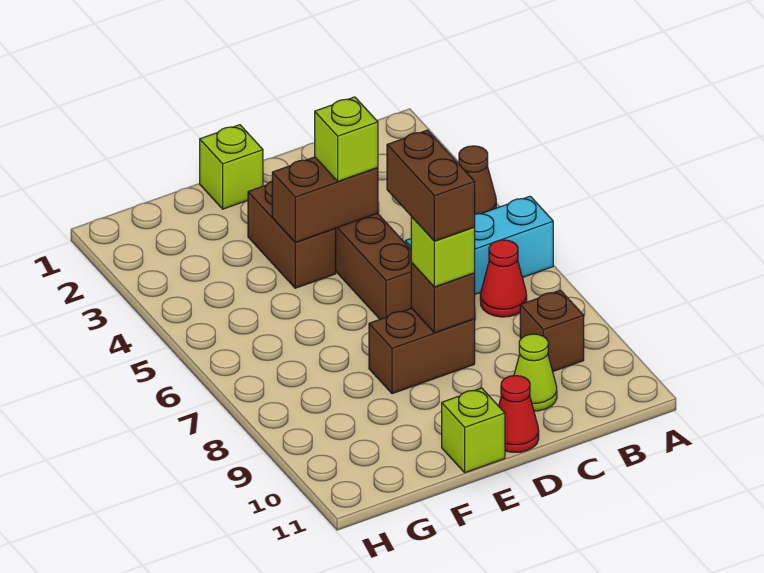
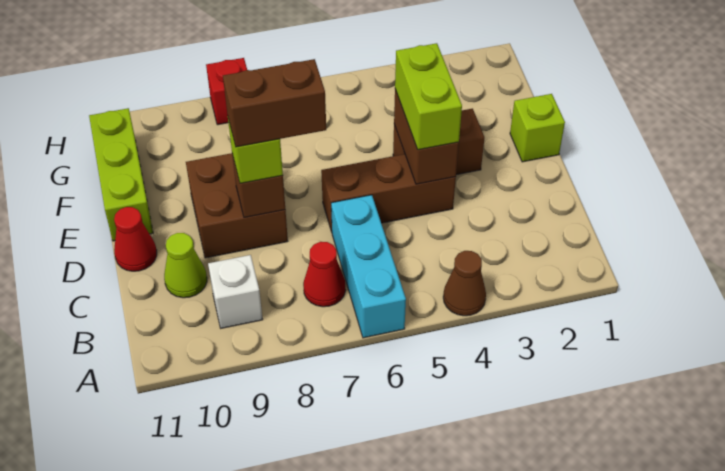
brown 1x1 brick [520,290,584,371] -> white 1x1 brick [208,255,263,328]
lime 1x1 brick [315,97,378,181] -> lime 1x2 brick [395,43,462,150]
brown 1x2 brick [369,308,475,394] -> brown 2x2 brick [186,153,288,258]
lime 1x1 brick [442,388,505,473] -> lime 1x3 brick [89,108,153,241]
none -> red 1x1 brick [206,58,247,125]

